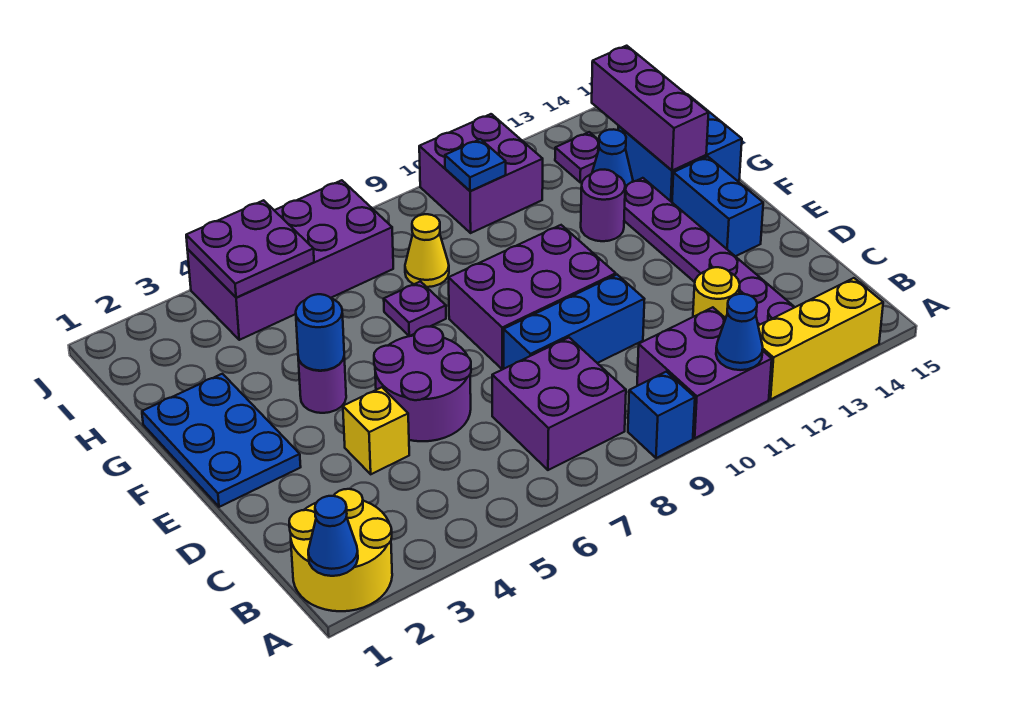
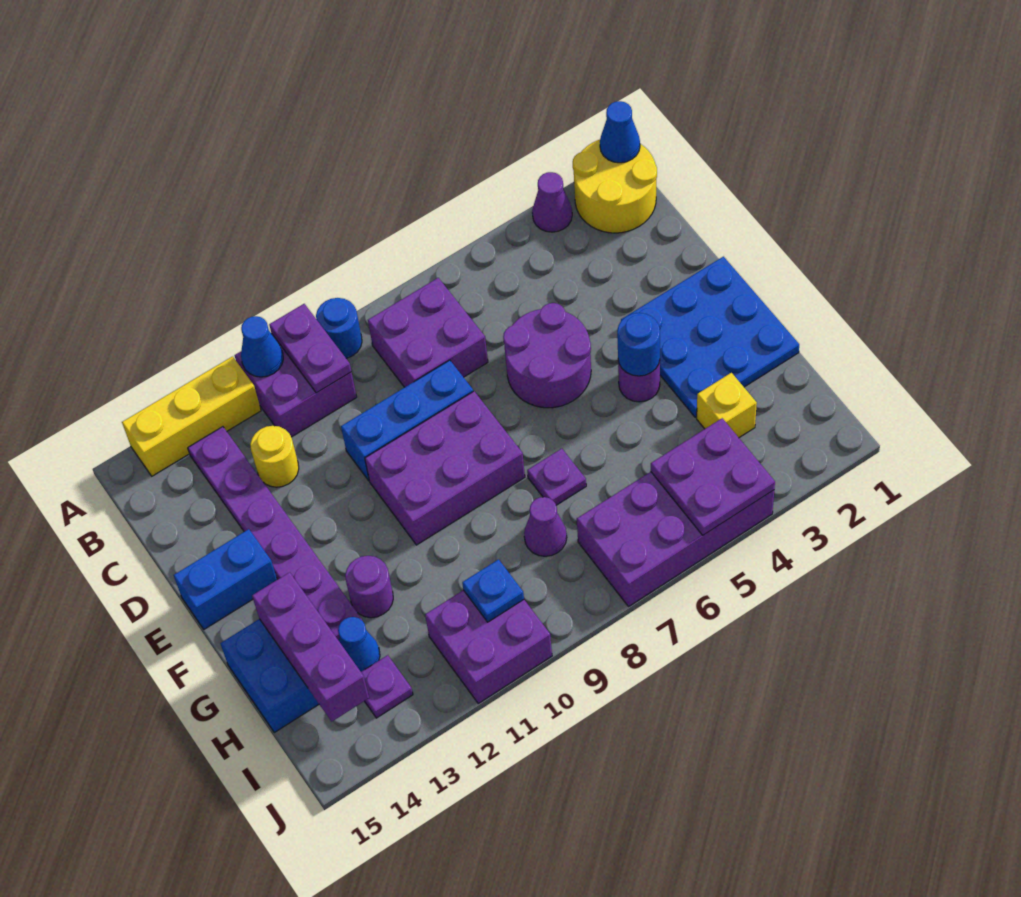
none -> purple 1x1 cone [532,172,572,232]
blue 1x1 brick [628,372,695,458] -> blue 1x1 round brick [316,298,362,358]
none -> purple 1x2 plate [269,304,351,393]
yellow 1x1 brick [343,387,409,474] -> yellow 1x1 brick moved to [697,373,757,438]
blue 2x3 plate [142,374,301,507] -> blue 3x3 plate [621,257,799,418]
blue 1x2 brick [672,156,763,256] -> blue 1x2 brick turned to [173,529,277,629]
yellow 1x1 cone [405,214,449,287] -> purple 1x1 cone [524,497,567,556]

